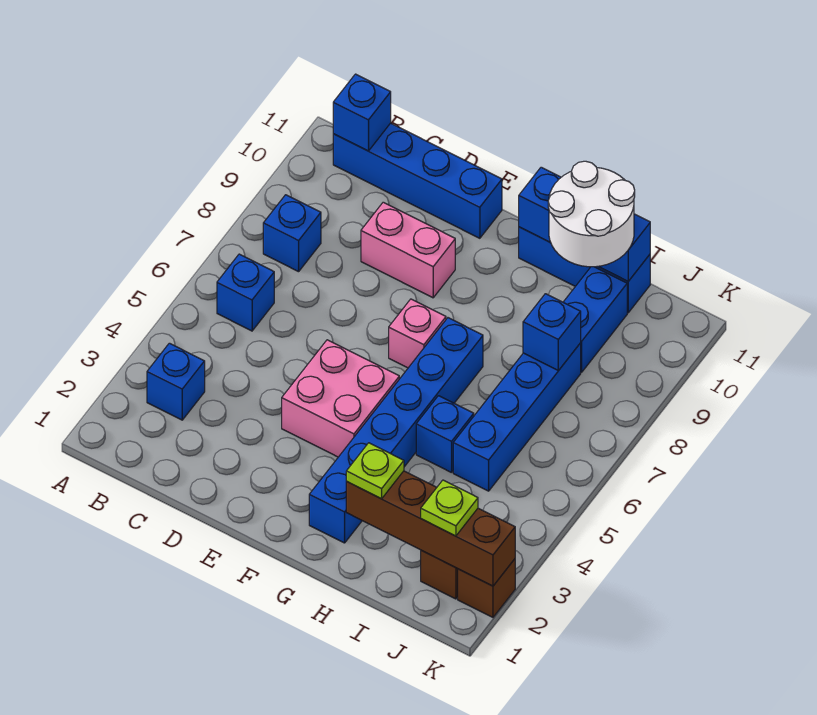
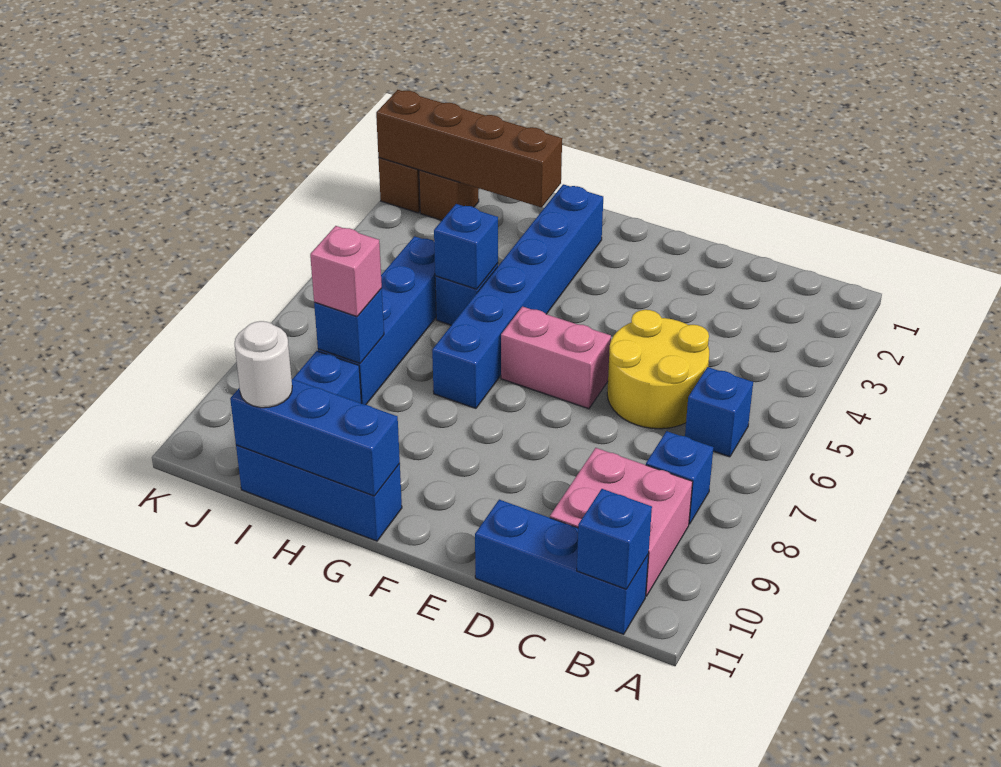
blue 1x1 brick [147,343,205,420] -> blue 1x1 brick moved to [434,204,498,289]
blue 1x4 brick [333,123,502,238] -> blue 1x3 brick [475,500,648,634]
none -> yellow 2x2 round brick [607,310,709,429]
pink 1x2 brick [361,202,455,298] -> pink 1x2 brick moved to [501,307,611,409]
pink 2x2 brick [282,340,399,457] -> pink 2x2 brick moved to [550,448,693,596]
pink 1x1 brick [389,299,446,368] -> pink 1x1 brick moved to [310,226,382,316]
lime 1x1 plate [346,443,404,499] -> none
white 2x2 round brick [548,161,635,267] -> white 1x1 round brick [235,321,292,408]
lime 1x1 plate [421,480,478,536] -> none

